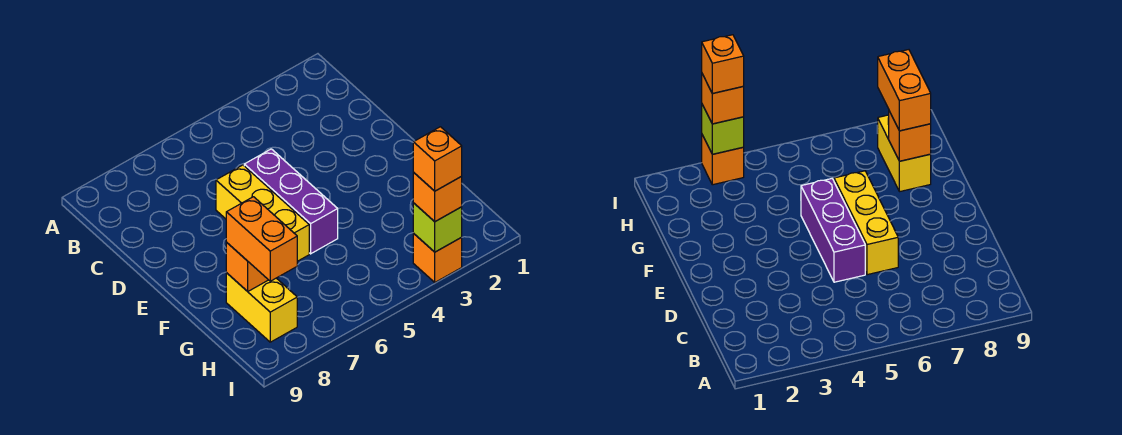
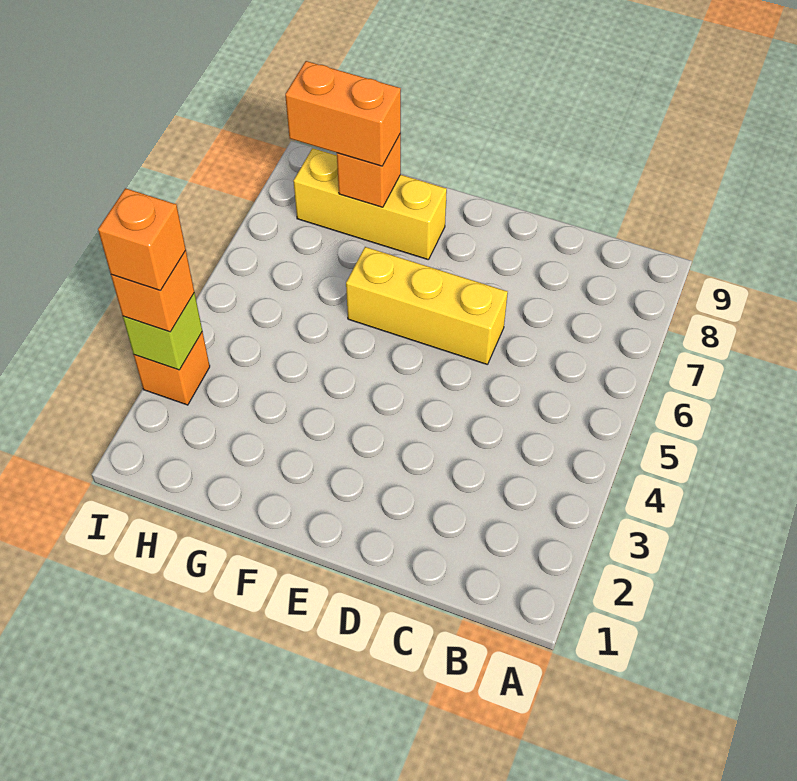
purple 1x3 brick [244,149,338,254] -> none
yellow 1x2 brick [226,273,297,342] -> yellow 1x3 brick [293,148,447,260]

